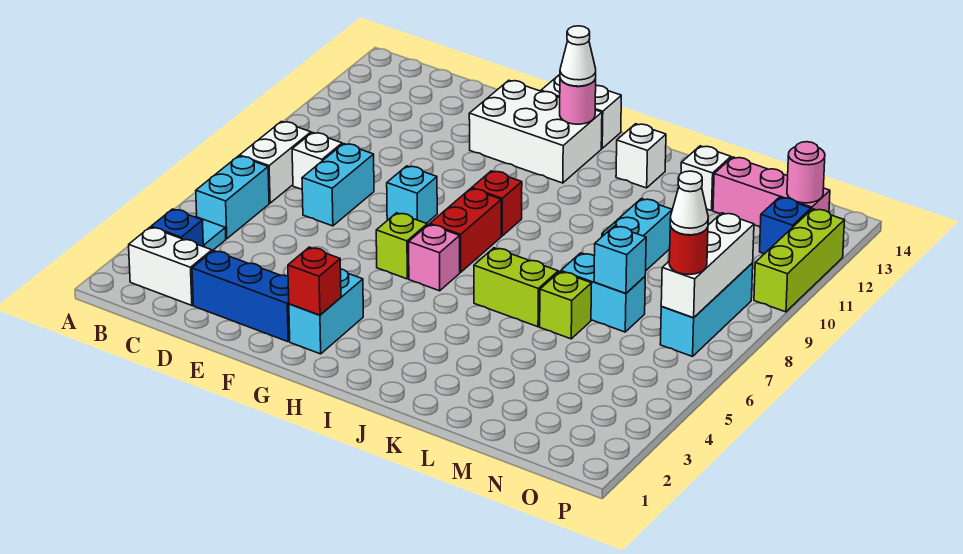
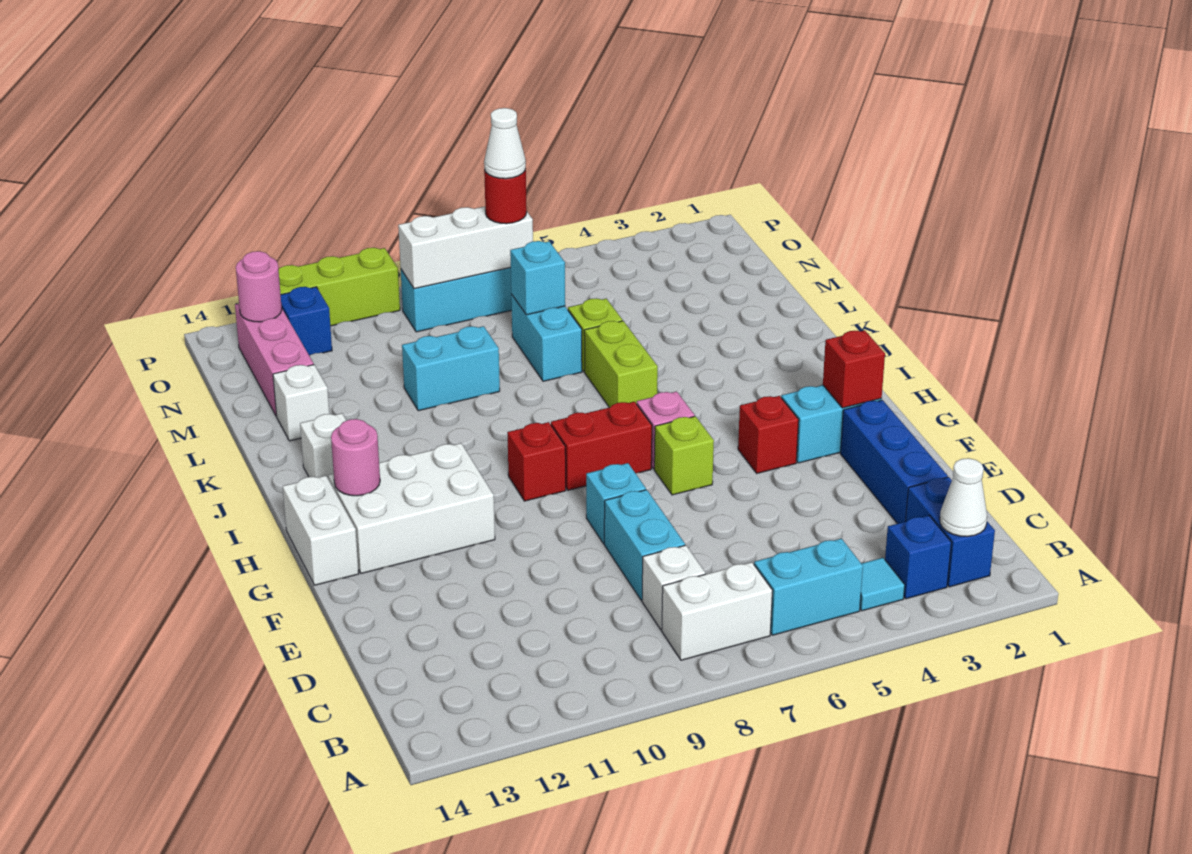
white 1x2 brick [129,227,212,305] -> blue 1x2 brick [905,477,995,587]
cyan 1x2 brick [302,144,374,226] -> cyan 1x2 brick turned to [604,490,685,600]
white 2x3 brick [469,80,602,183] -> white 2x3 brick turned to [329,443,495,573]
none -> red 1x1 brick [738,396,799,473]
white 1x1 cone [560,26,596,86] -> white 1x1 cone moved to [940,458,987,537]

